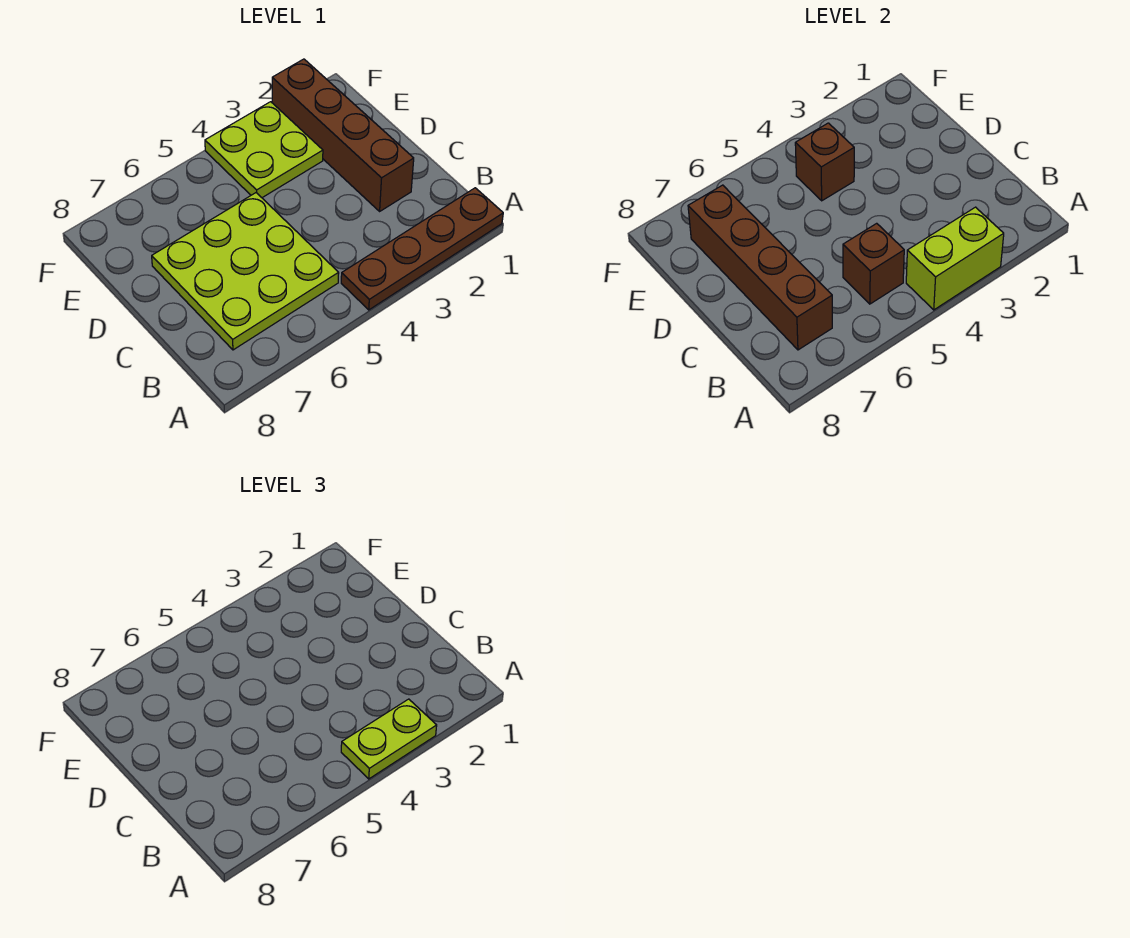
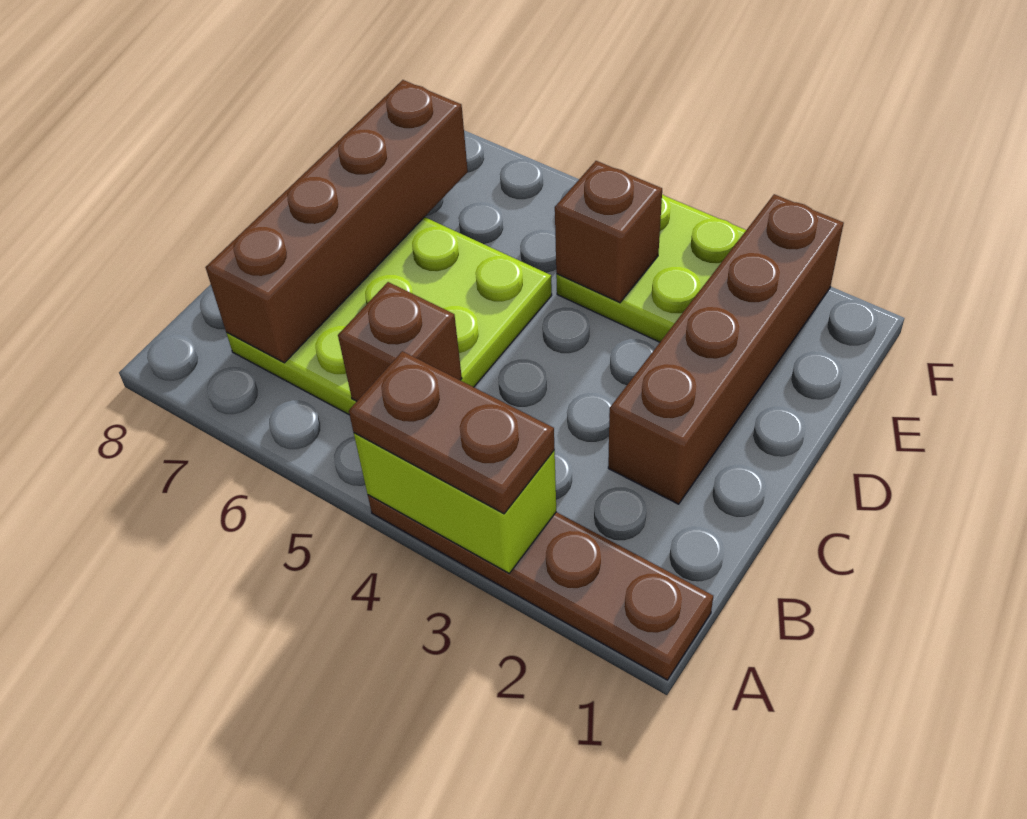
lime 1x2 plate [341,699,437,779] -> brown 1x2 plate [349,351,555,514]

